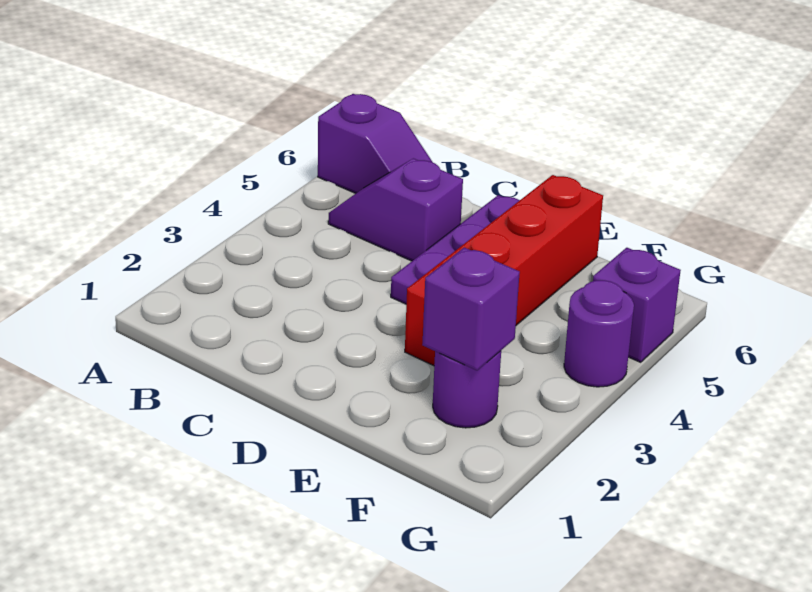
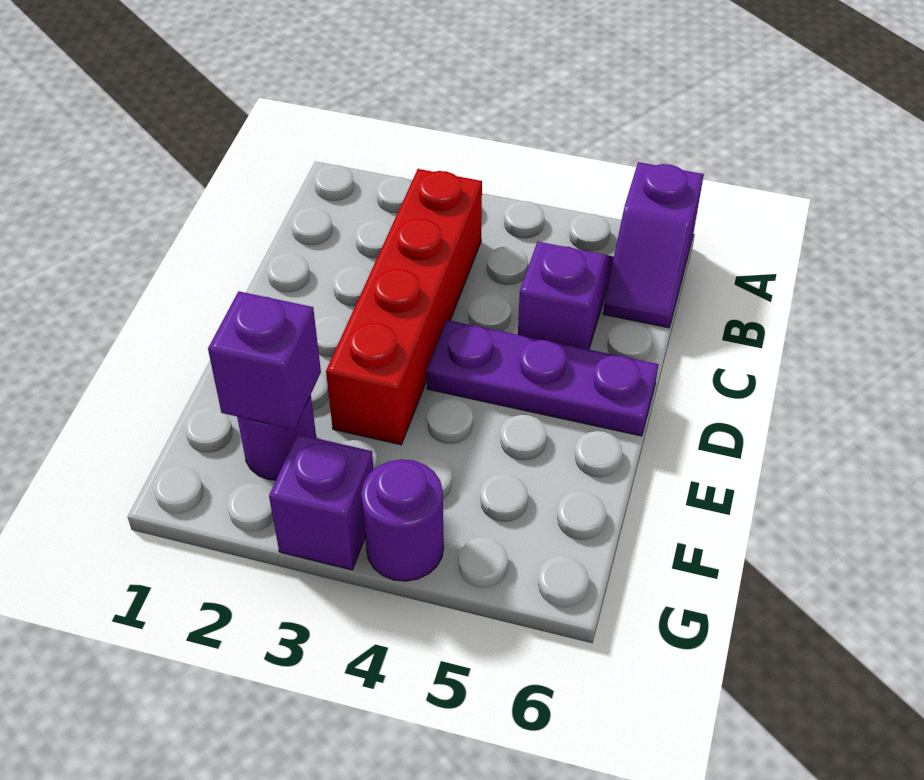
red 1x4 brick [405,175,603,366] -> red 1x4 brick turned to [326,169,482,445]
purple 1x1 brick [593,248,681,362] -> purple 1x1 brick moved to [269,434,374,570]

